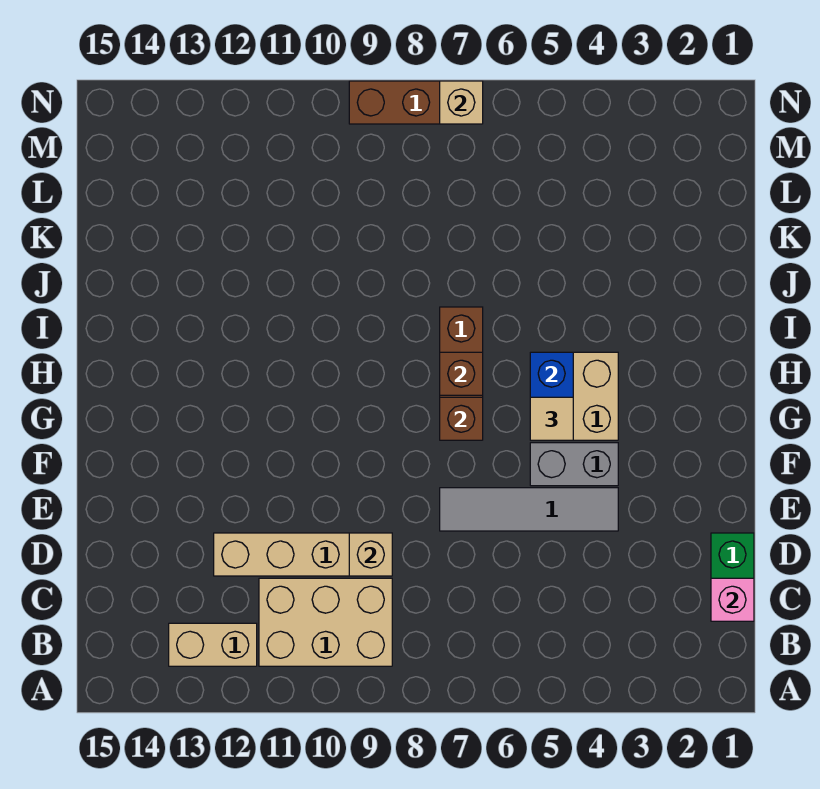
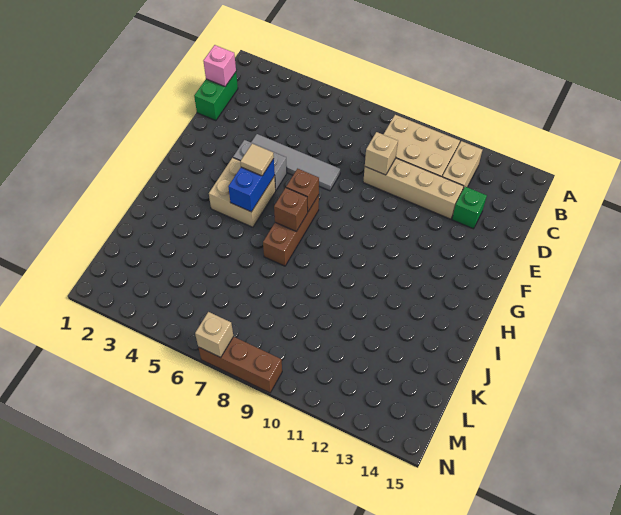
tan 1x2 brick [169,623,257,666] -> tan 1x2 brick turned to [442,141,482,189]
none -> green 1x1 brick [452,187,487,229]

